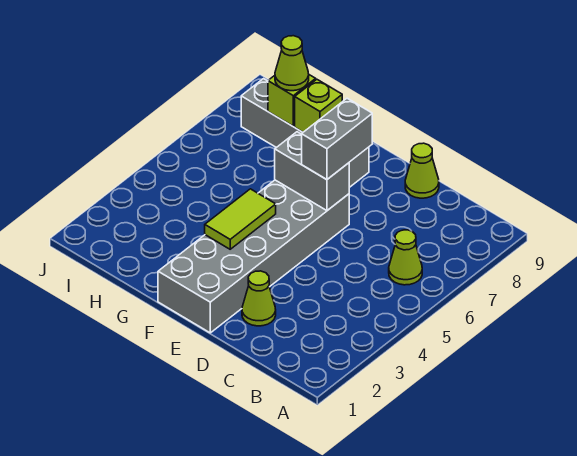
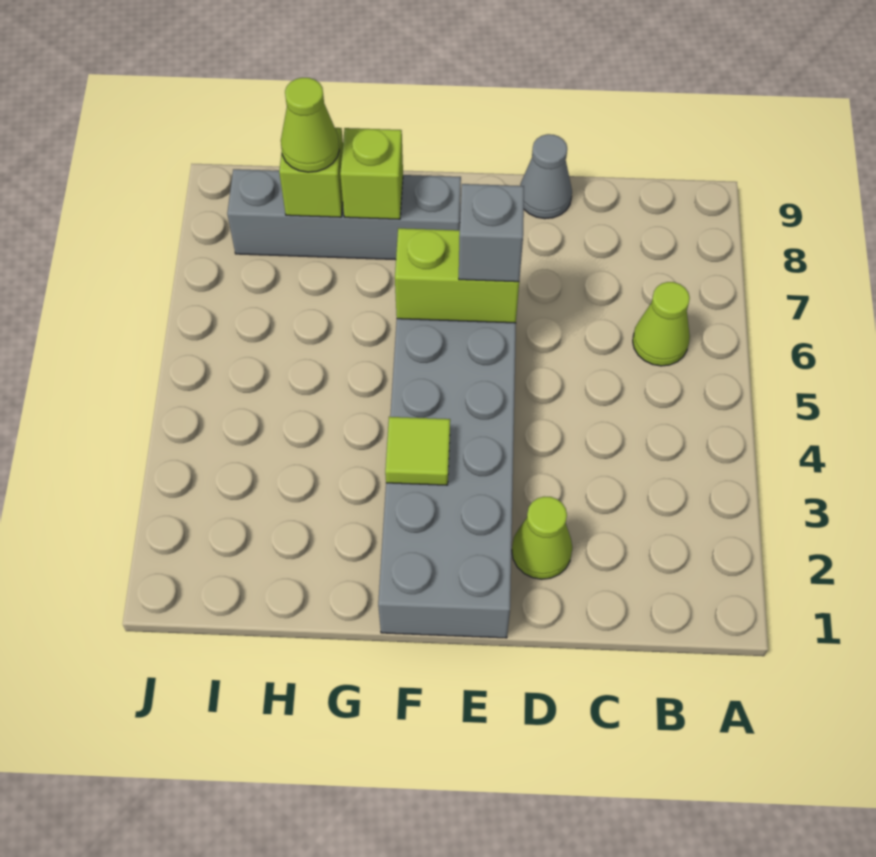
lime 1x1 cone [405,143,439,198] -> grey 1x1 cone [520,134,572,219]
grey 1x2 brick [275,132,349,211] -> lime 1x2 brick [395,228,519,323]
grey 1x2 brick [302,98,372,180] -> grey 1x1 brick [459,184,524,282]
lime 1x2 tile [205,189,276,249] -> lime 1x1 tile [385,417,450,485]

